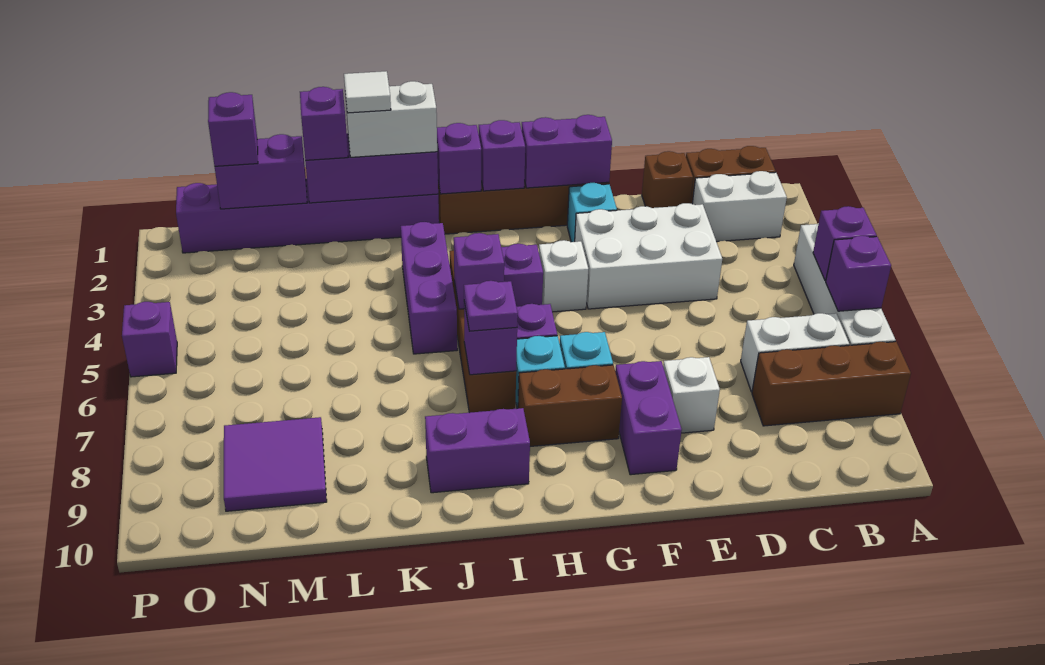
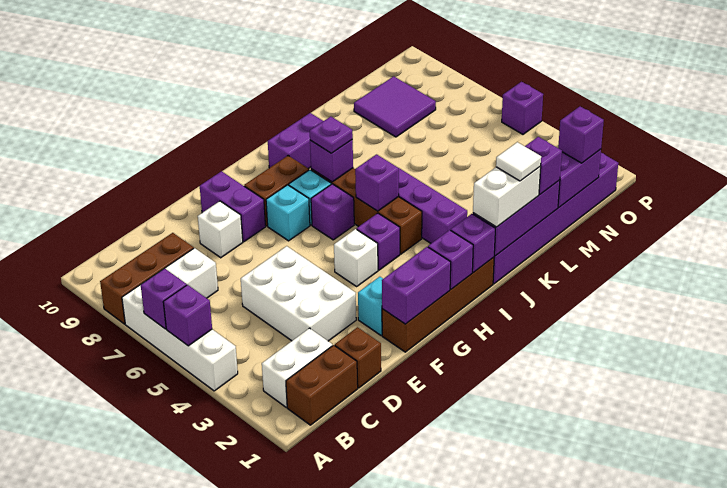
white 2x3 brick [575,203,722,309] -> white 2x3 brick turned to [241,246,356,341]

